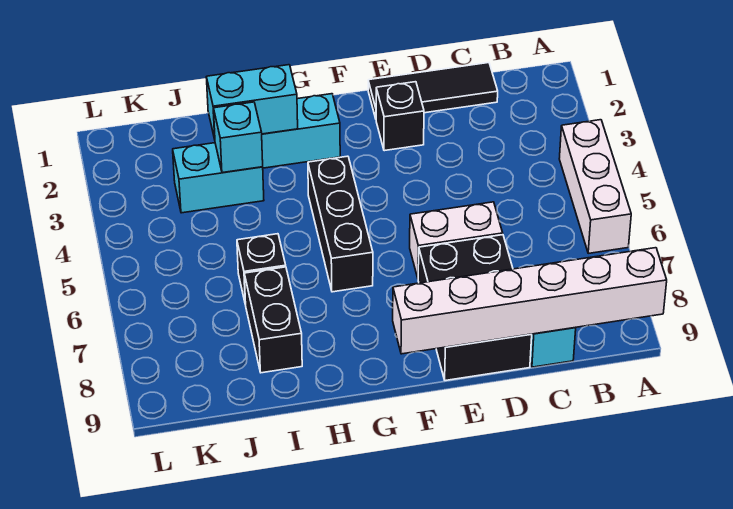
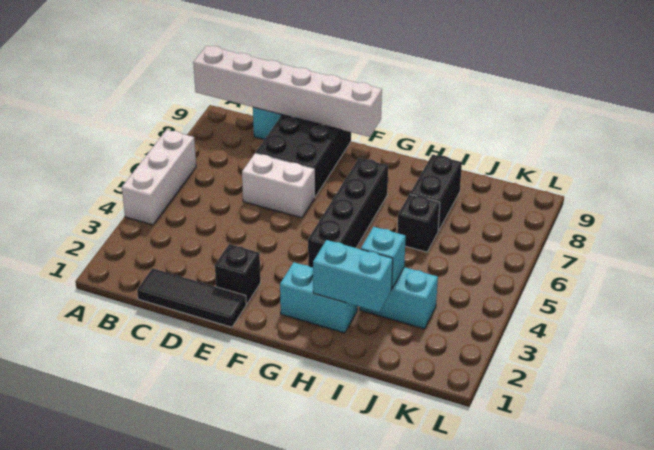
black 1x3 brick [308,156,373,292] -> black 1x4 brick [308,158,388,268]

